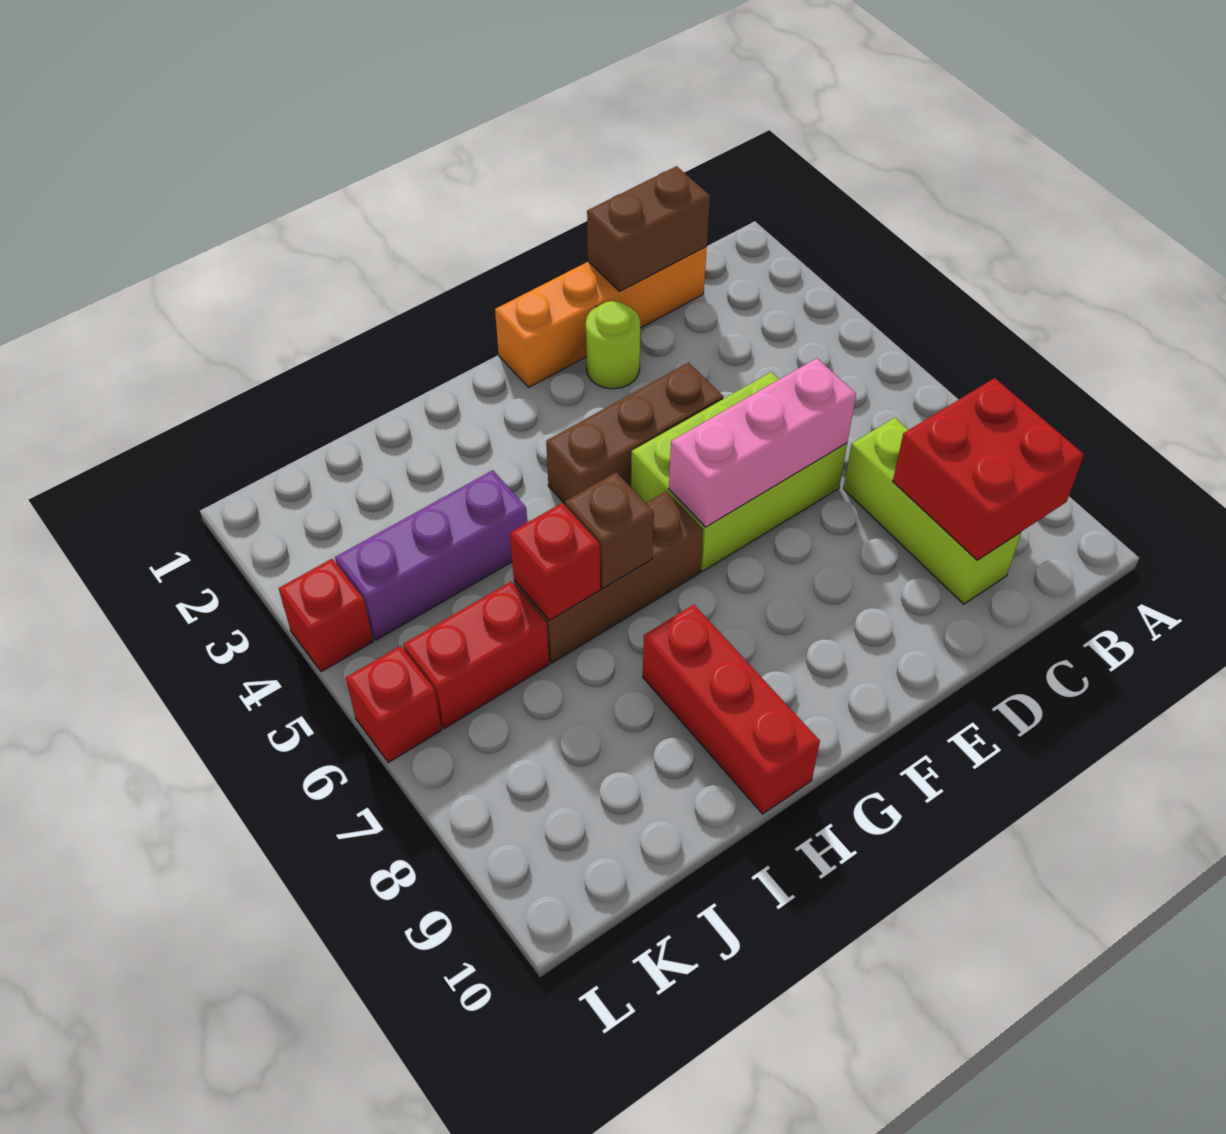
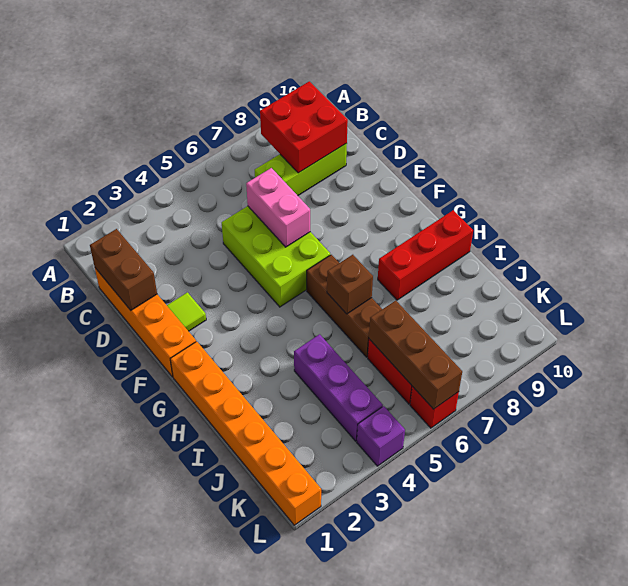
pink 1x3 brick [669,358,856,527] -> pink 1x2 brick [246,168,310,247]
lime 1x1 round brick [586,301,640,389] -> lime 1x1 tile [167,292,206,331]
brown 1x3 brick [546,363,723,504] -> brown 1x3 brick moved to [369,301,462,409]
none -> orange 1x6 brick [170,342,321,525]
red 1x1 brick [510,503,600,620] -> none
red 1x1 brick [279,559,373,672] -> purple 1x1 brick [357,406,405,466]

